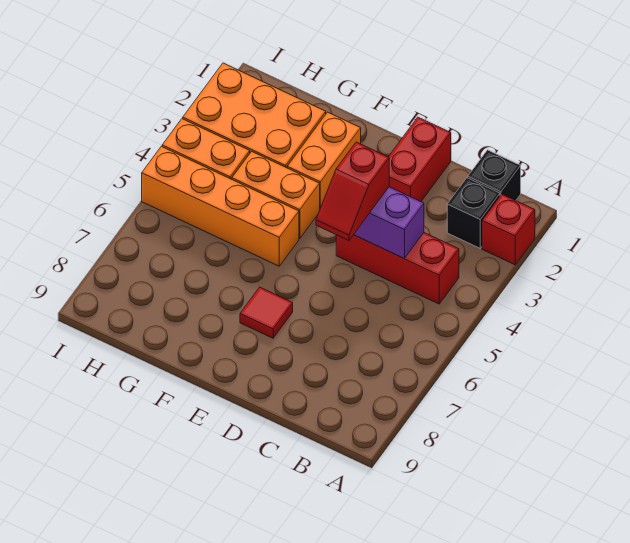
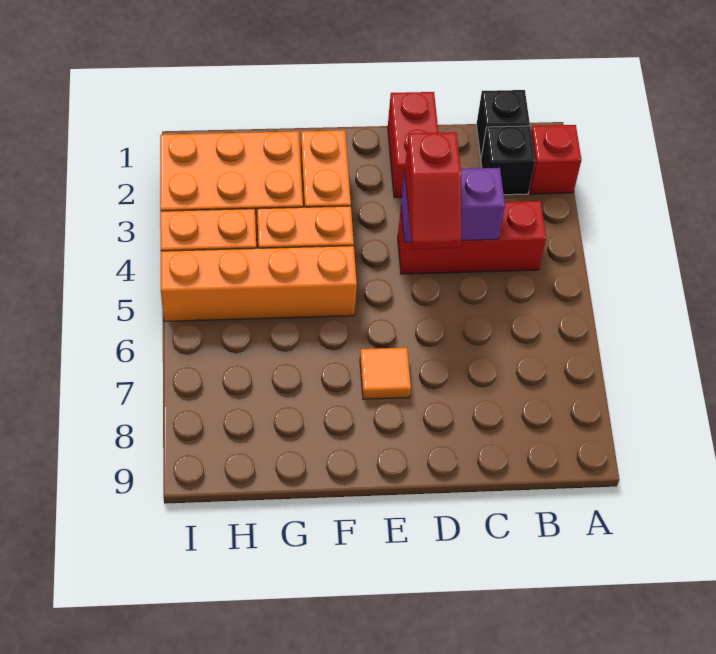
red 1x1 tile [240,287,293,338] -> orange 1x1 tile [360,348,411,399]

